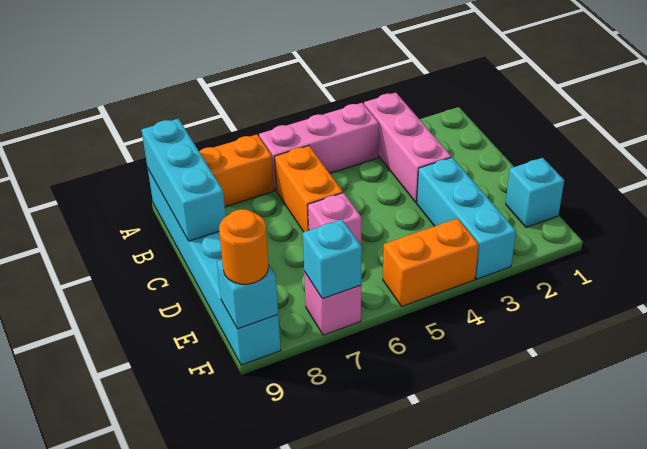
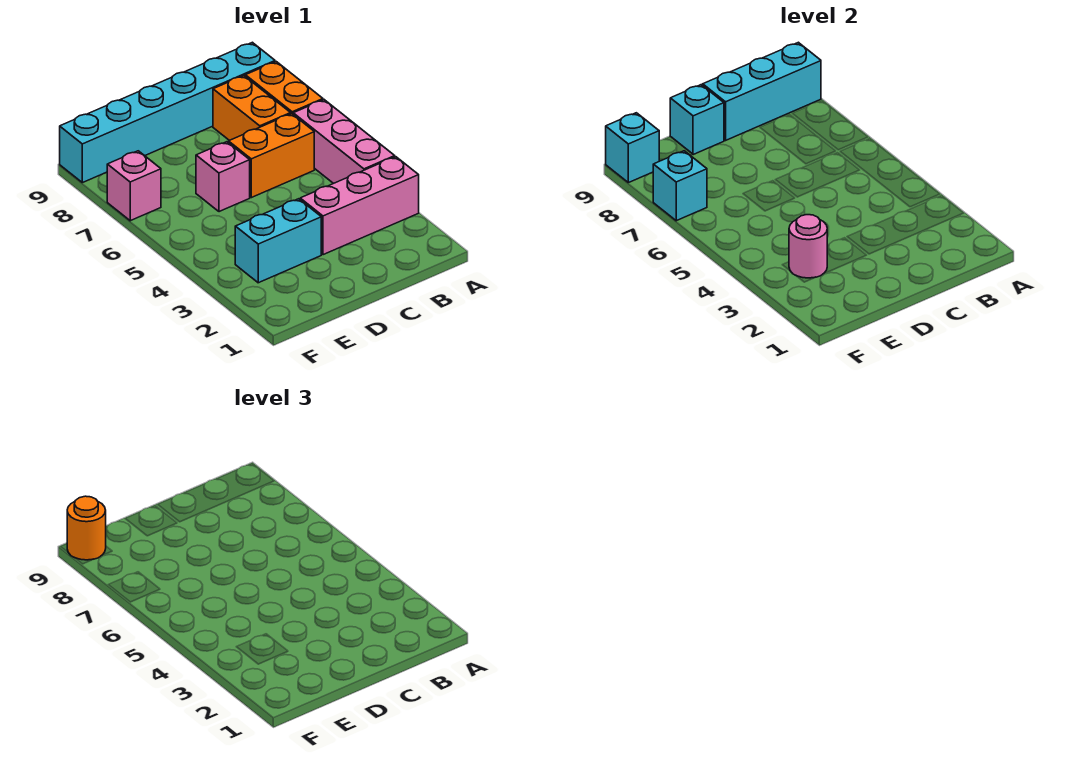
cyan 1x3 brick [417,157,516,279] -> cyan 1x2 brick [235,199,321,283]
cyan 1x1 brick [506,158,564,227] -> cyan 1x1 brick moved to [670,85,724,155]
none -> pink 1x1 round brick [789,215,827,278]
orange 1x2 brick [383,219,479,306] -> orange 1x2 brick moved to [213,76,291,140]

